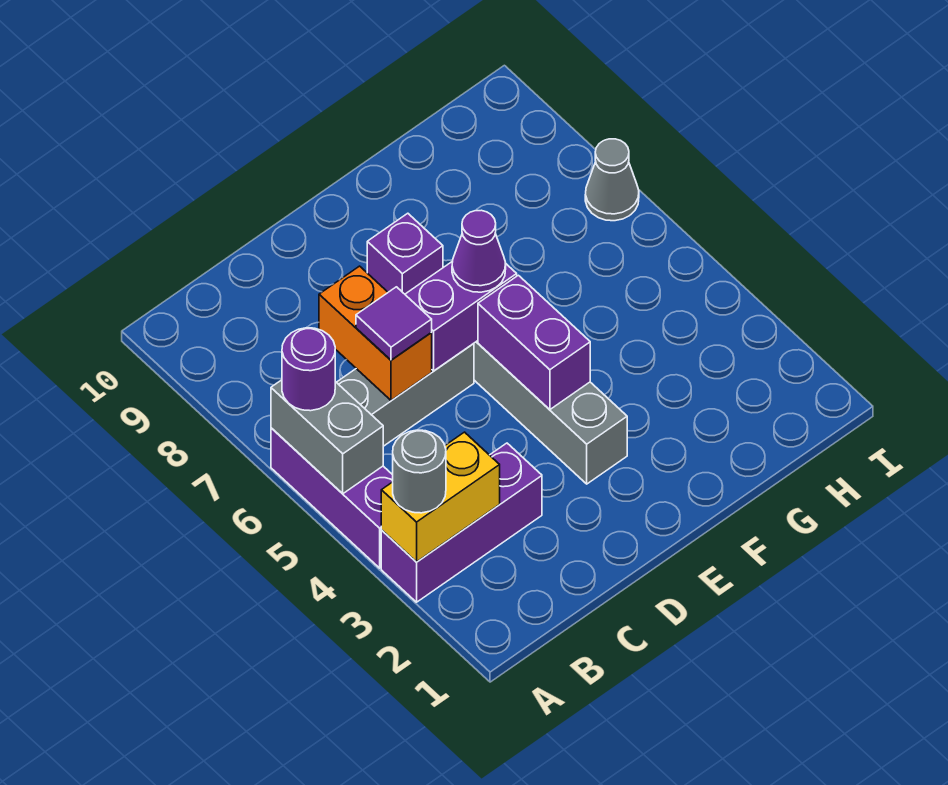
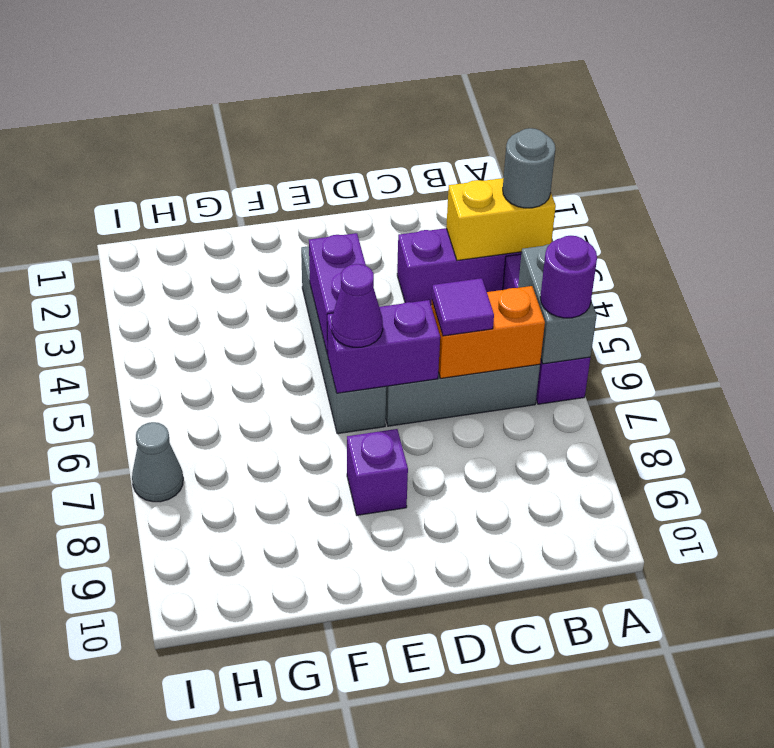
orange 1x2 brick [319,266,432,401] -> orange 1x2 brick turned to [431,286,545,378]

